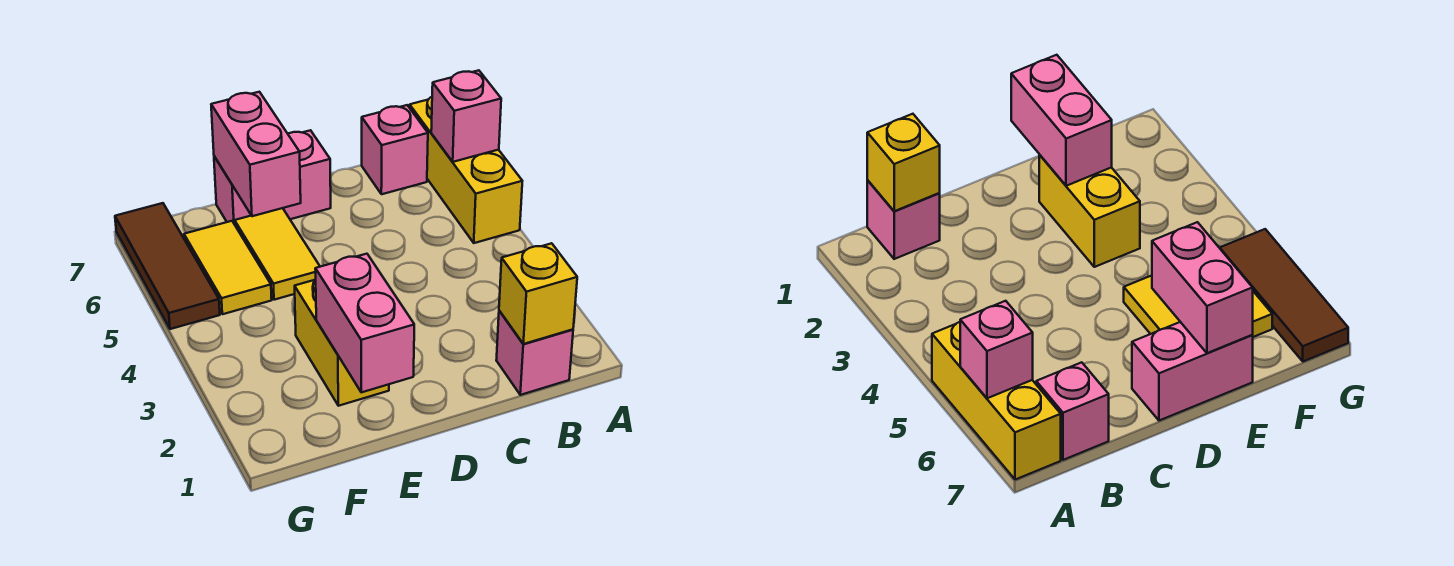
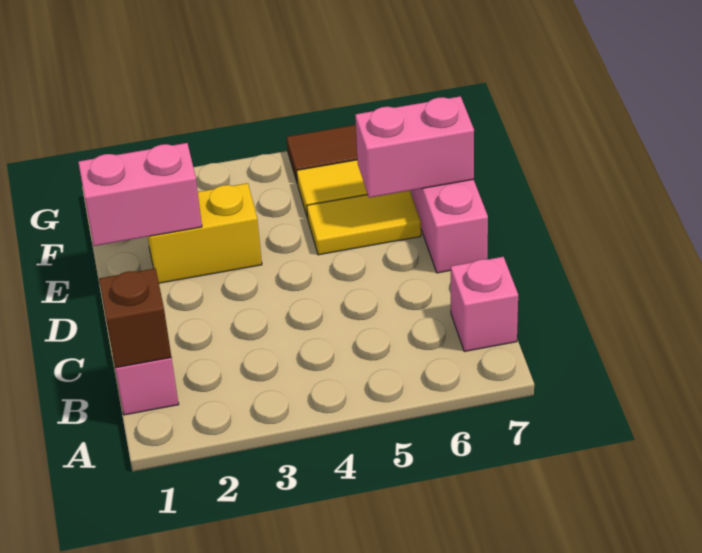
yellow 1x3 brick [410,97,522,243] -> none
pink 1x1 brick [431,70,501,162] -> none
yellow 1x1 brick [499,243,577,344] -> brown 1x1 brick [99,268,171,368]

